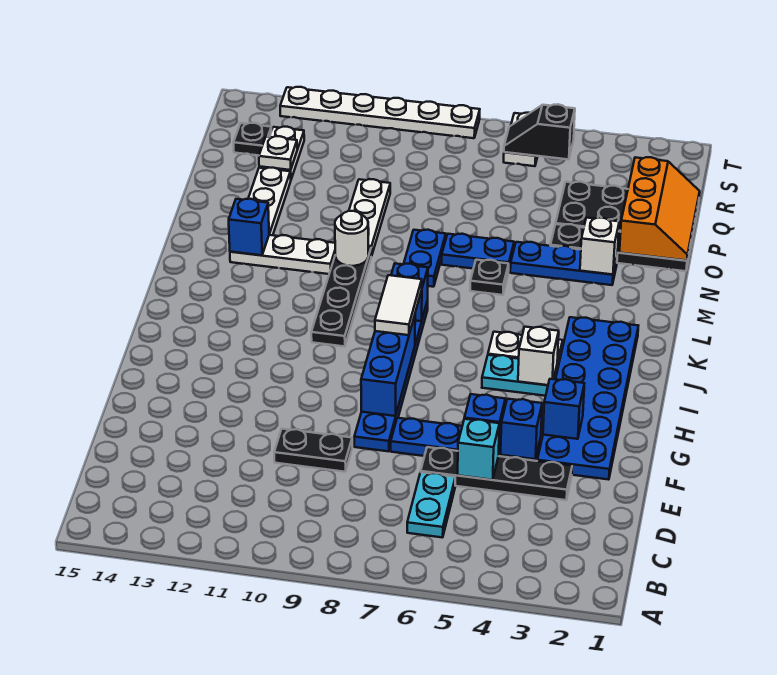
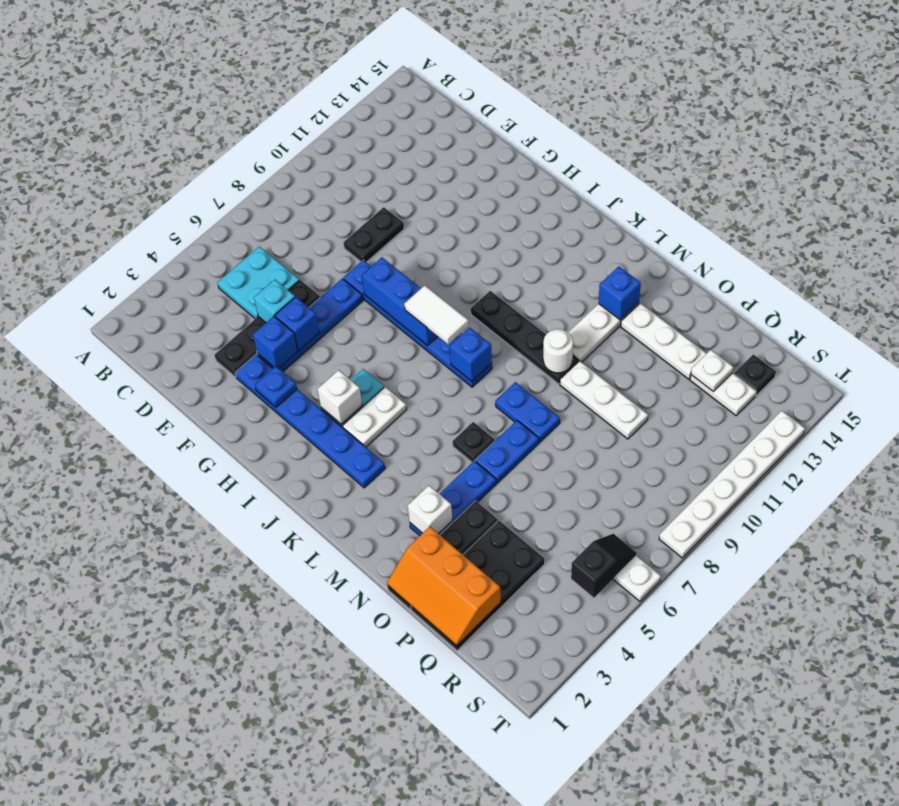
cyan 1x2 plate [407,472,455,538] -> cyan 2x2 plate [217,247,299,319]
blue 2x6 plate [537,317,638,480] -> blue 1x6 plate [235,354,385,488]
blue 1x1 brick [543,379,584,439] -> blue 1x1 plate [255,366,297,407]

